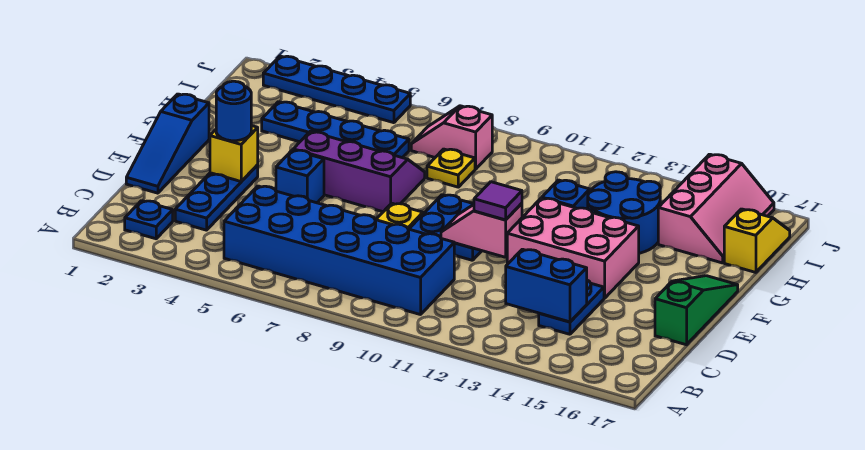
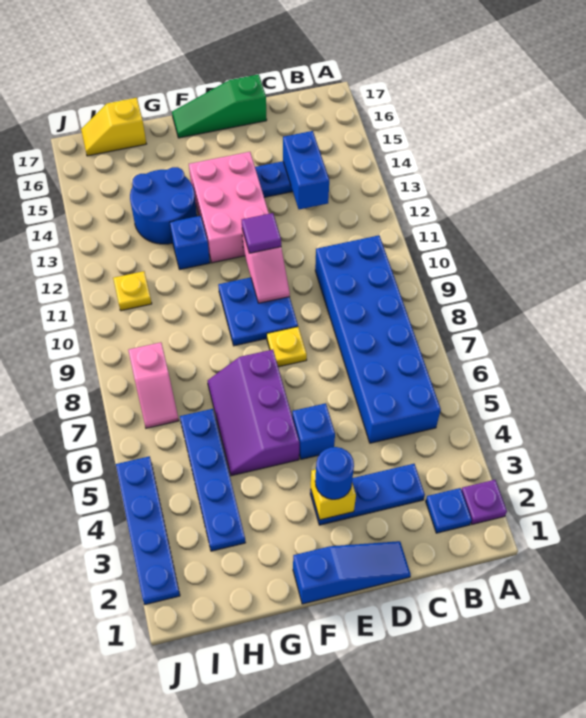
none -> purple 1x1 plate [461,480,507,524]
yellow 1x1 plate [427,149,475,187] -> yellow 1x1 plate moved to [113,271,152,311]
pink 2x3 slope [658,154,774,263] -> none

